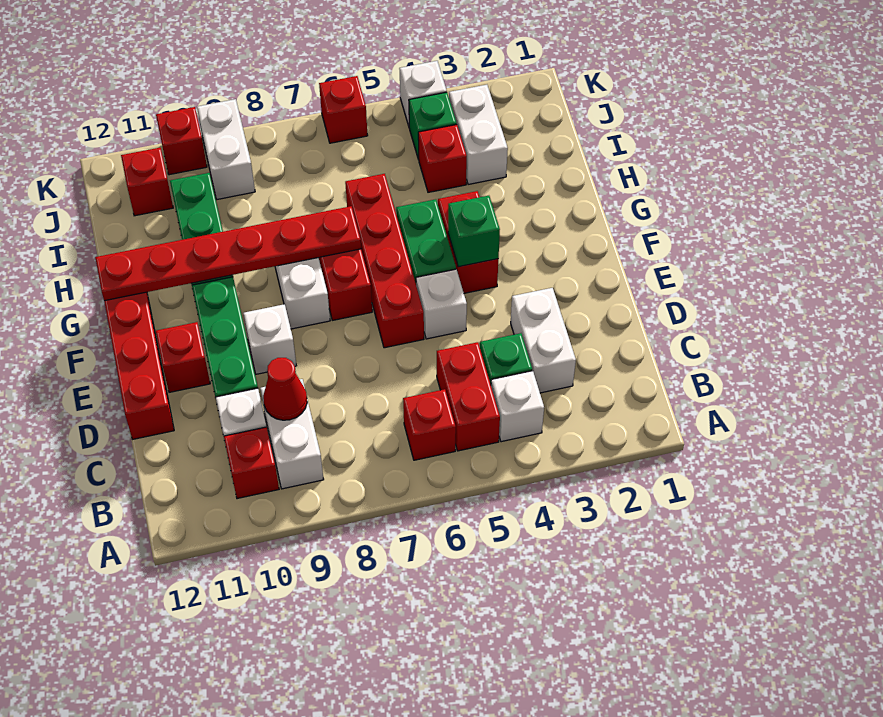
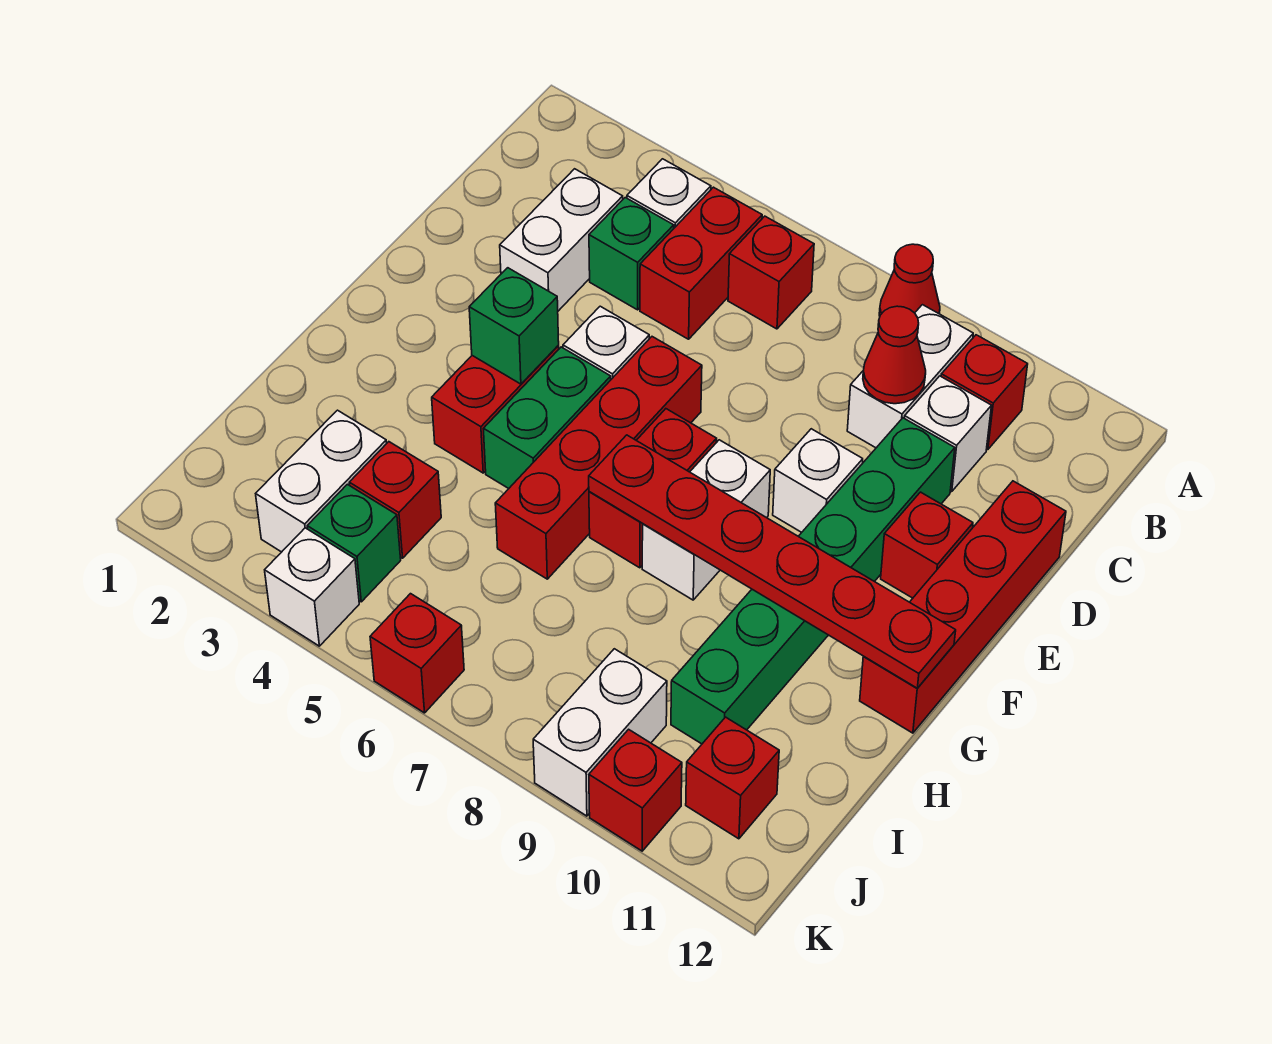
none -> red 1x1 cone [879,244,940,316]

